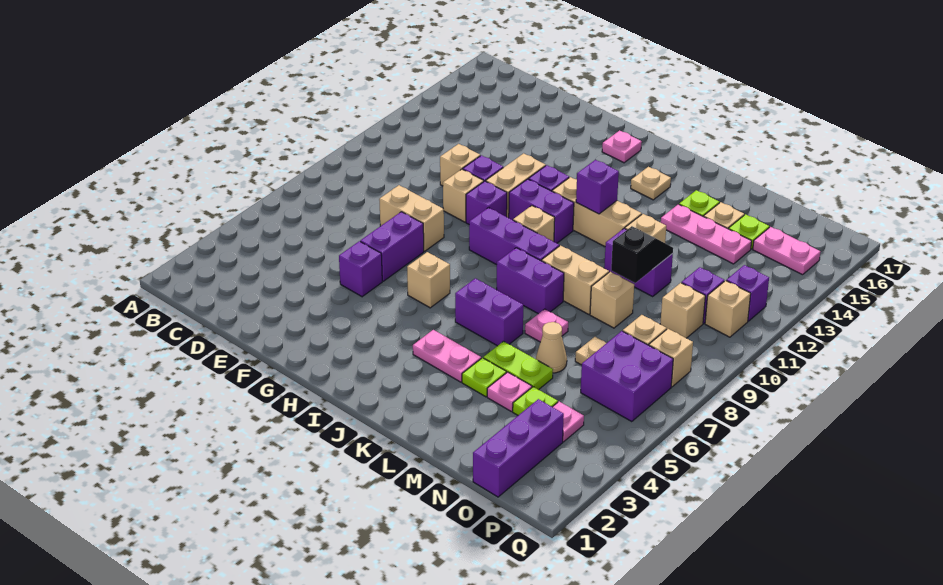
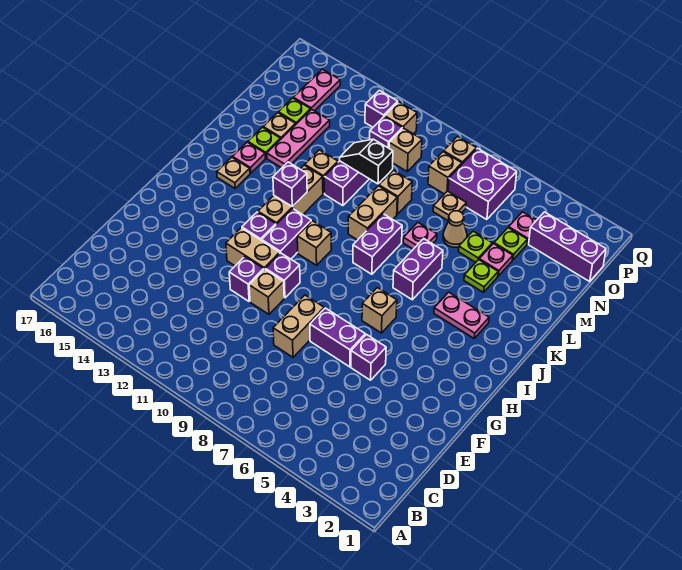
tan 1x1 brick [440,144,480,186] -> none
purple 1x3 brick [469,207,559,265] -> none
pink 1x1 plate [602,131,642,163] -> pink 1x1 plate moved to [232,142,265,173]
pink 1x2 plate [413,330,481,382] -> pink 1x2 plate turned to [434,292,489,338]
lime 1x2 plate [483,341,553,390] -> lime 1x1 plate [459,231,492,262]

